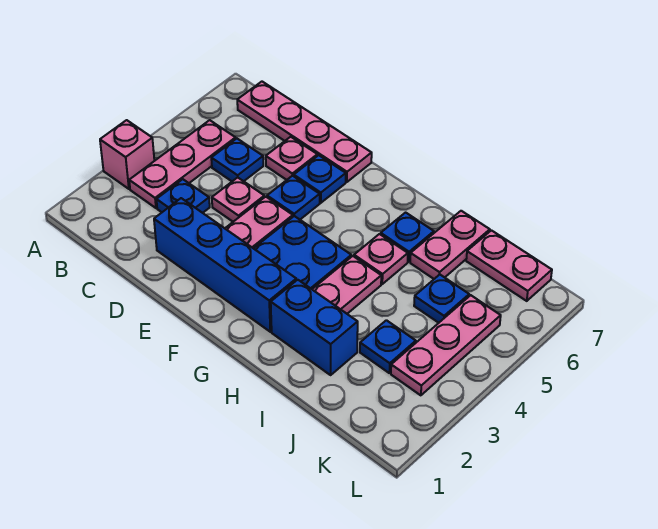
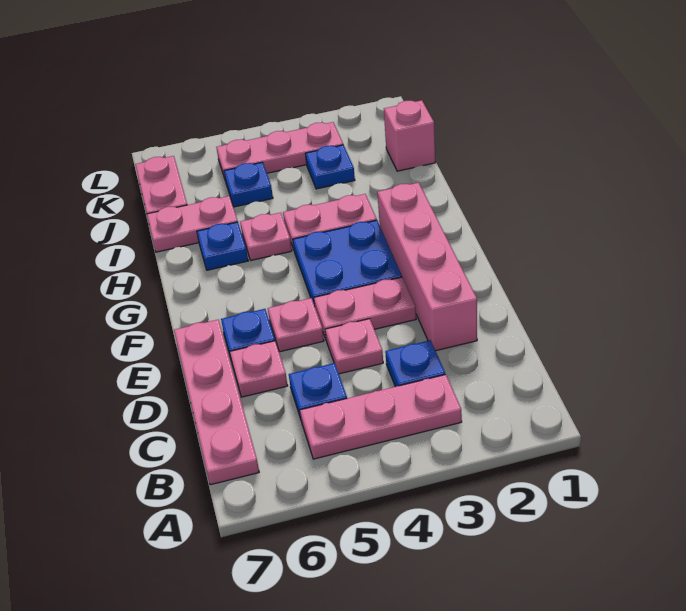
pink 1x1 brick [100,120,154,189] -> pink 1x1 brick moved to [384,100,435,171]
blue 1x4 brick [154,198,296,332] -> pink 1x4 brick [377,183,477,351]
blue 1x1 plate [267,176,320,219] -> pink 1x1 plate [268,298,324,352]
blue 1x2 brick [271,280,358,375] -> none

